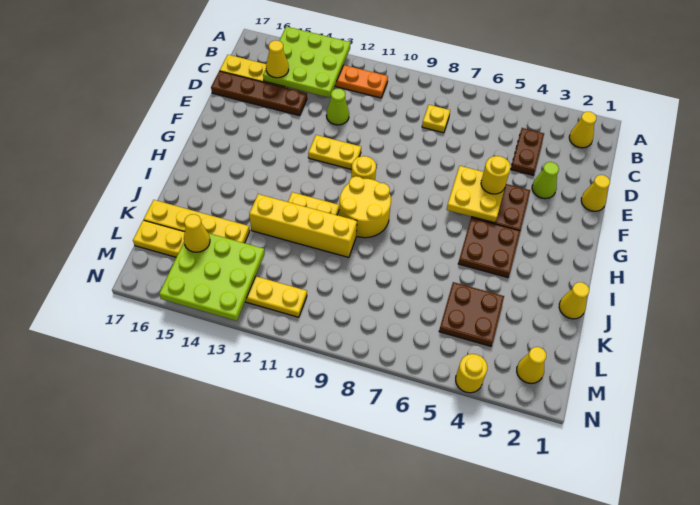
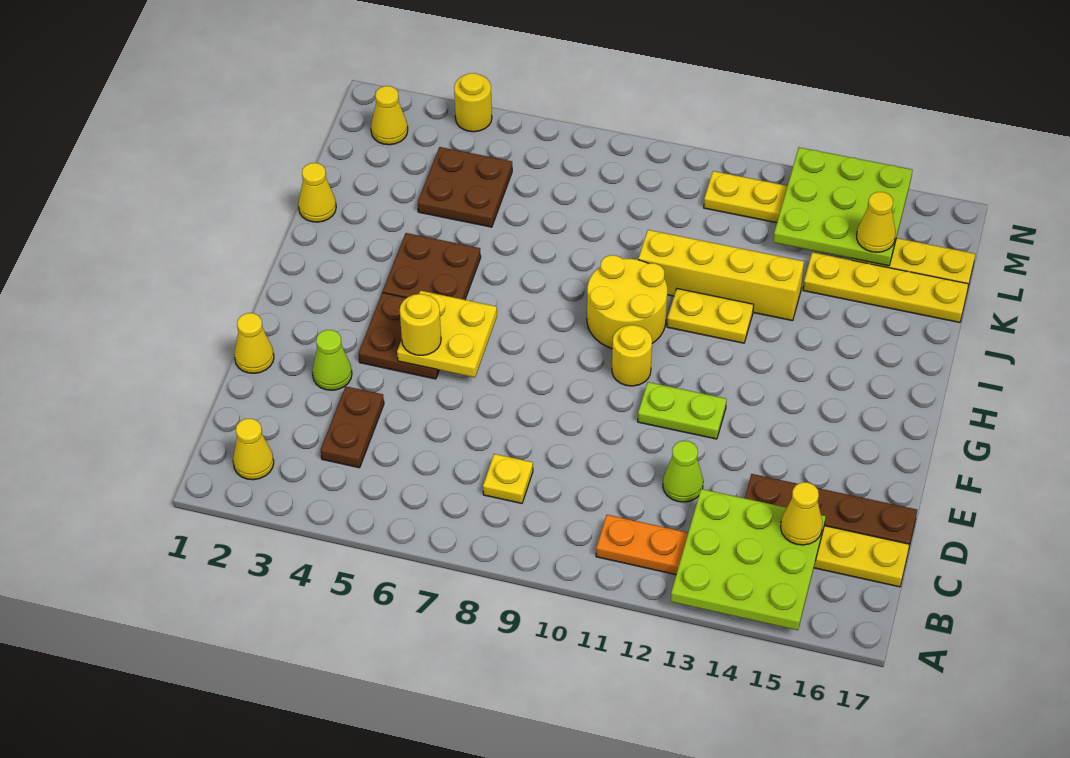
yellow 1x2 plate [308,135,361,170] -> lime 1x2 plate [638,382,727,439]

